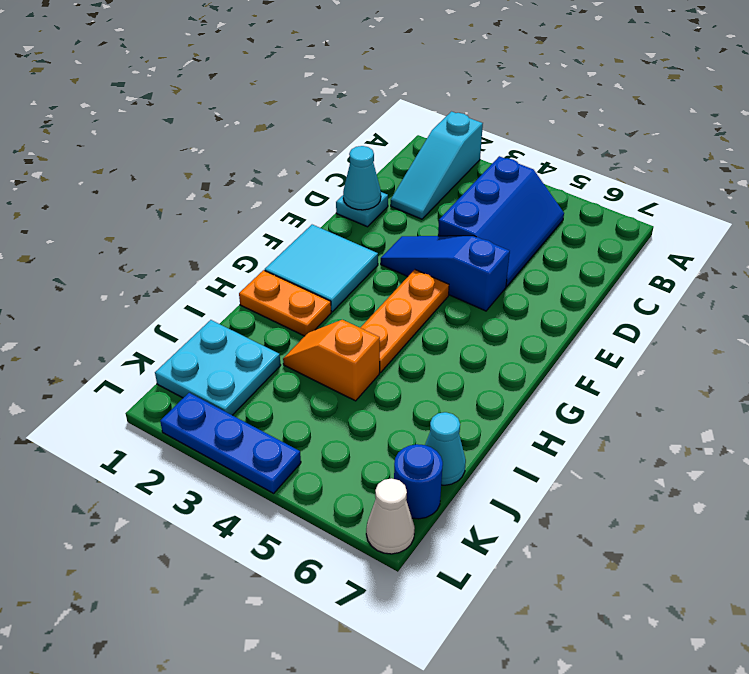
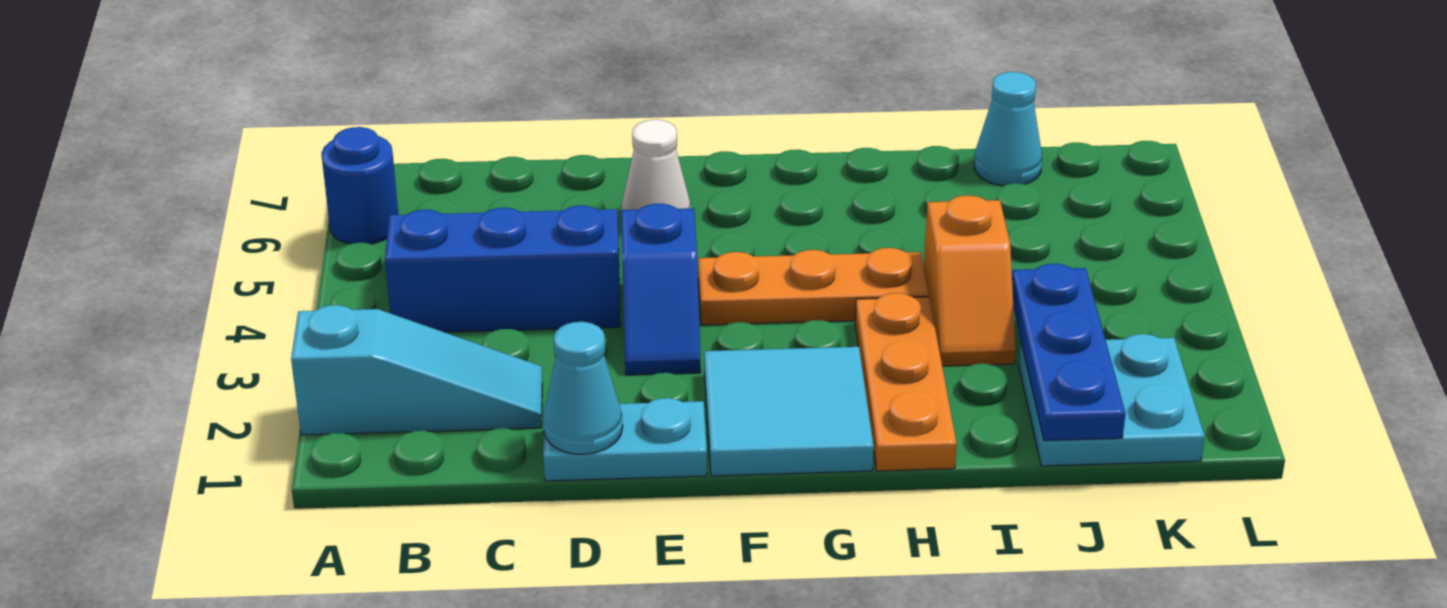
cyan 1x1 plate [336,192,388,227] -> cyan 1x2 plate [543,398,707,481]
blue 1x3 slope [381,236,510,311] -> blue 1x2 slope [621,204,701,375]
orange 1x2 plate [239,270,331,336] -> orange 1x3 plate [855,293,957,471]
blue 1x1 round brick [394,444,443,519] -> blue 1x1 round brick moved to [321,127,398,244]
blue 1x3 plate [160,393,301,493] -> blue 1x3 plate moved to [1012,264,1125,441]
white 1x1 cone [366,478,415,554] -> white 1x1 cone moved to [621,120,691,210]

